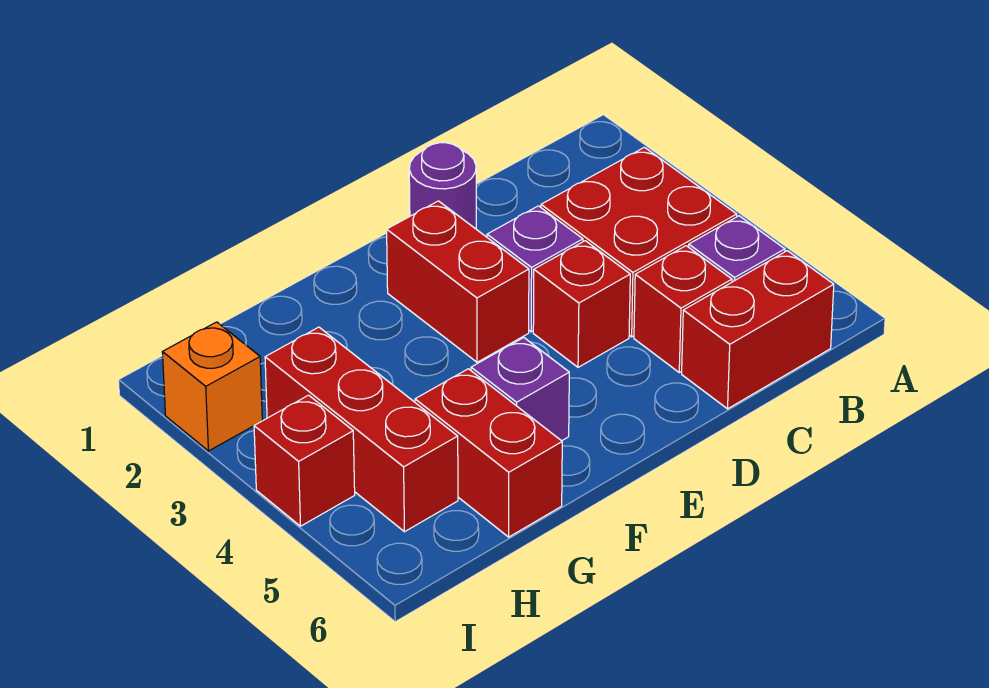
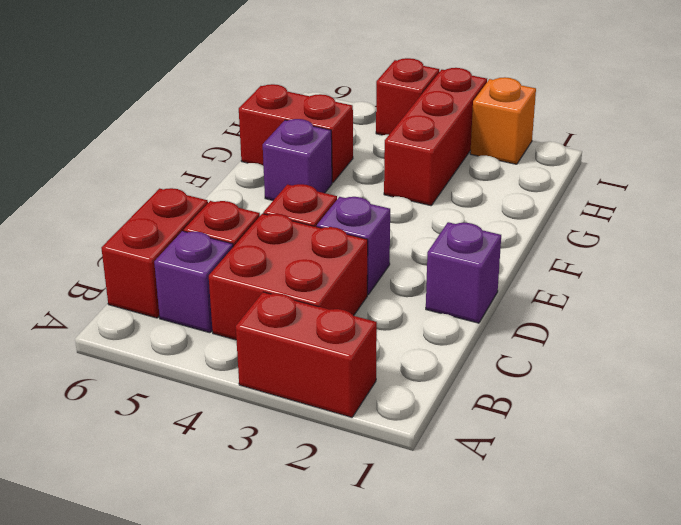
purple 1x1 round brick [409,143,476,229] -> purple 1x1 brick [426,222,501,323]
red 1x2 brick [387,201,529,362] -> red 1x2 brick moved to [236,292,377,417]
red 1x3 brick [265,327,458,532] -> red 1x3 brick turned to [384,68,487,206]

